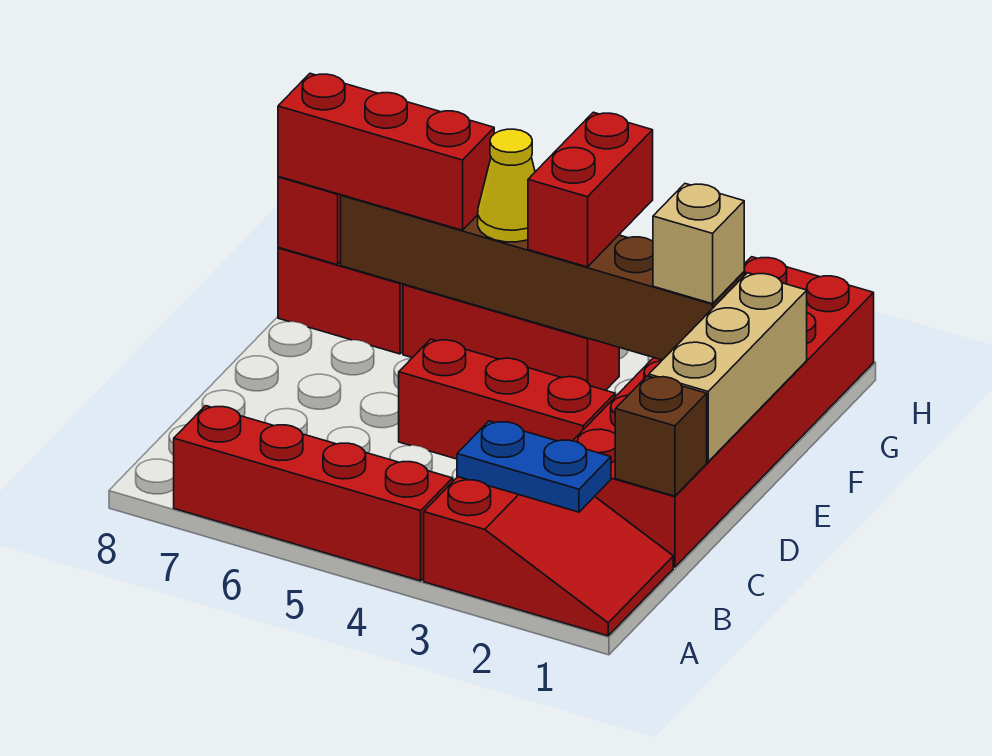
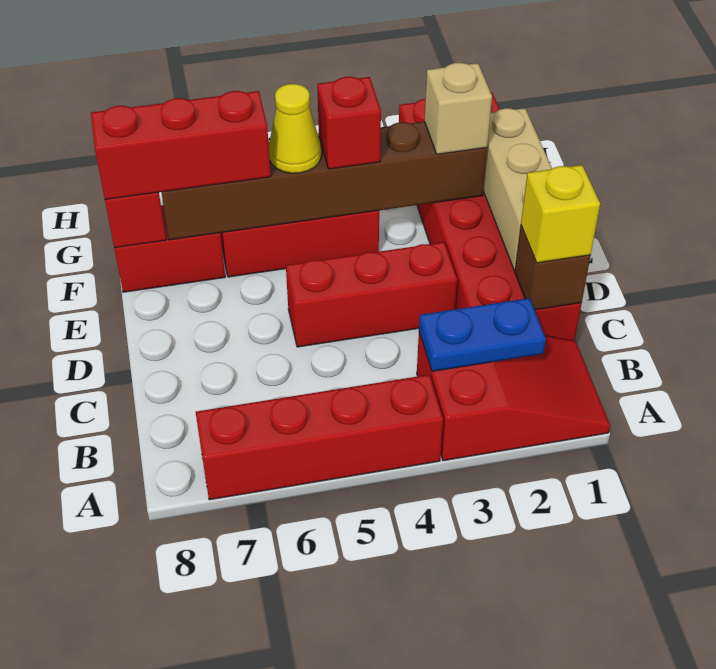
none -> yellow 1x1 brick [521,165,600,263]
red 1x2 brick [528,112,653,267] -> red 1x1 brick [317,77,381,169]

